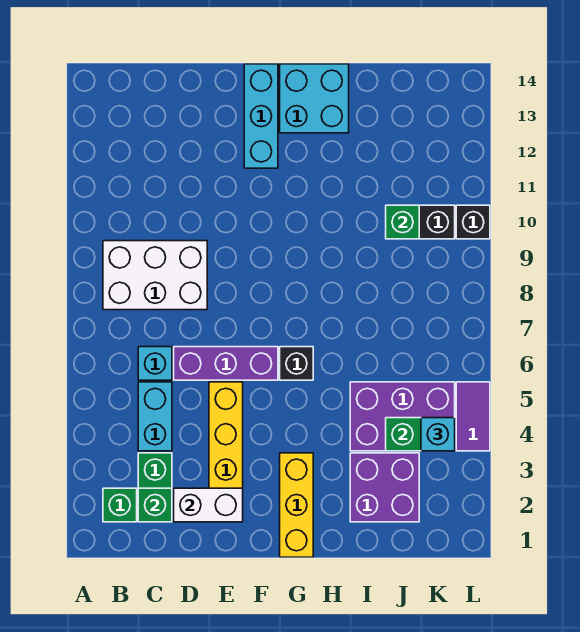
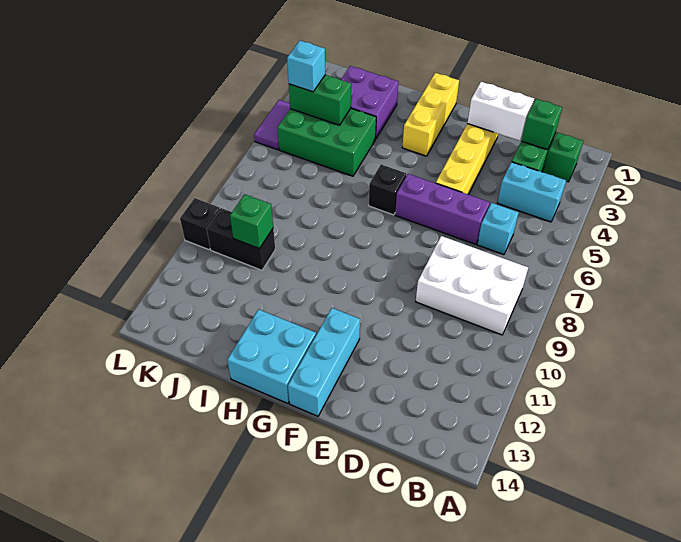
cyan 1x2 brick [138,382,172,451] -> cyan 1x2 brick turned to [497,162,566,222]
purple 2x3 brick [350,382,455,451] -> green 2x3 brick [277,108,376,176]

